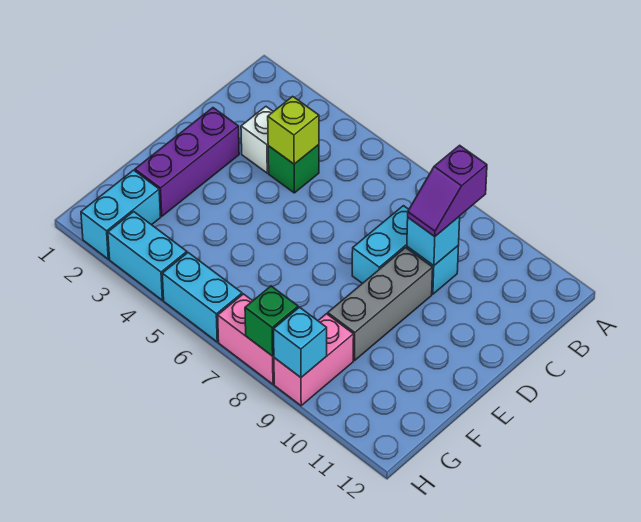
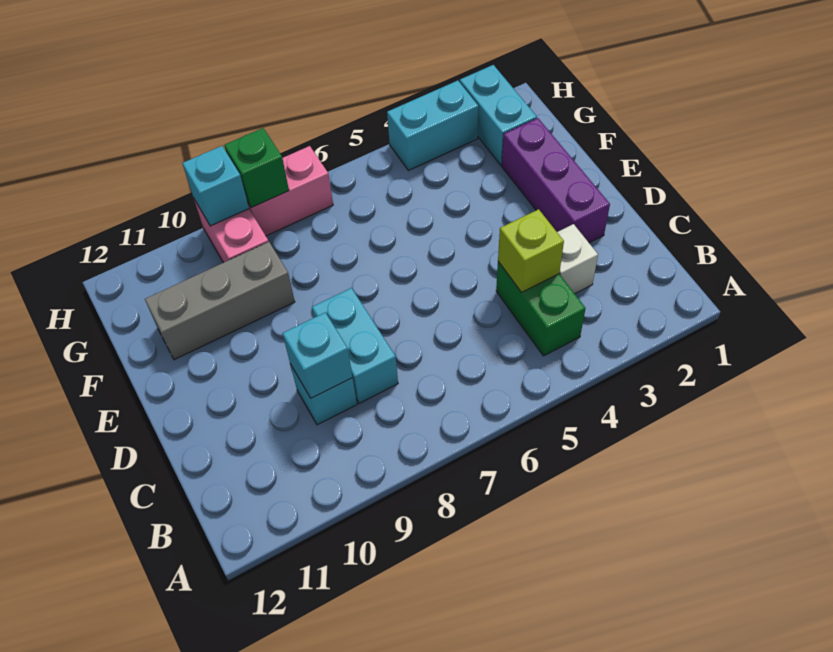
purple 1x2 slope [408,145,487,237] -> none
green 1x1 brick [268,145,319,193] -> green 1x2 brick [496,262,586,356]
grey 1x3 brick [328,248,433,361] -> grey 1x3 brick turned to [145,242,295,360]
cyan 1x2 brick [162,253,242,342] -> none

